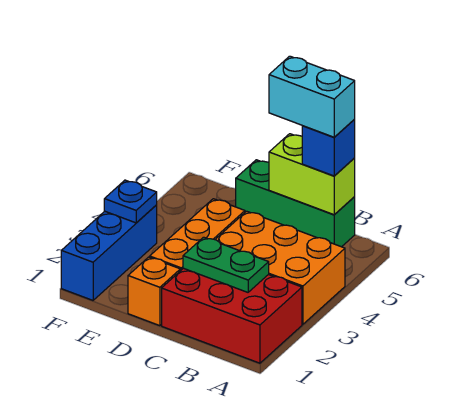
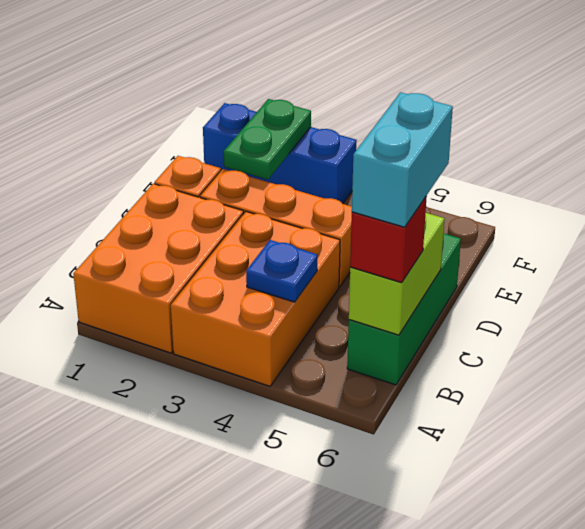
red 2x3 brick [162,268,302,363] -> orange 2x3 brick [73,184,244,353]
green 1x2 plate [183,237,269,292] -> green 1x2 plate moved to [224,99,311,180]
blue 1x1 brick [302,120,355,176] -> red 1x1 brick [350,196,427,283]
blue 1x1 plate [104,180,157,223] -> blue 1x1 plate moved to [246,240,318,302]

